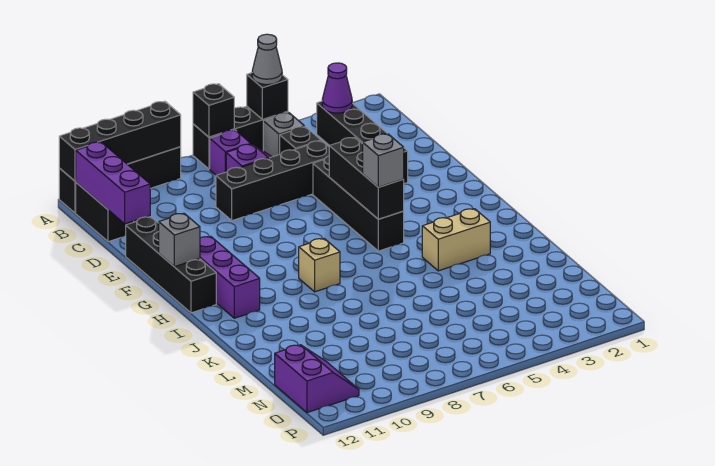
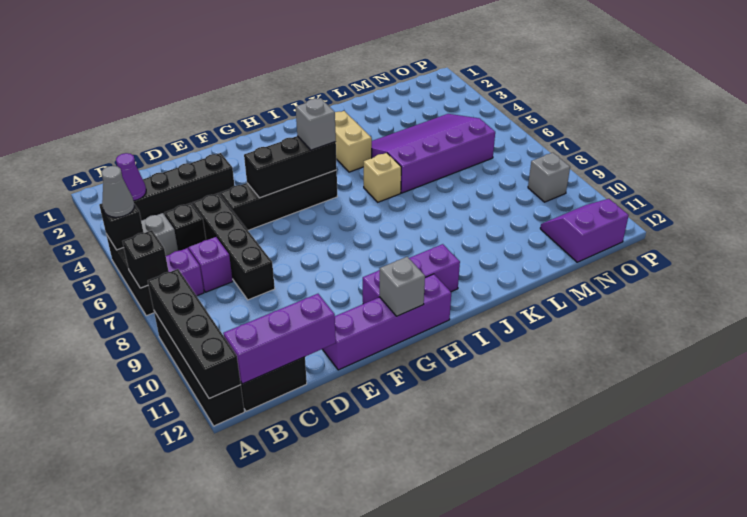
black 1x4 brick [126,217,216,313] -> purple 1x4 brick [322,274,451,370]
tan 1x1 brick [299,239,340,292] -> tan 1x1 brick moved to [364,153,401,202]
none -> purple 3x4 slope [372,114,495,193]
none -> grey 1x1 brick [528,153,570,202]

